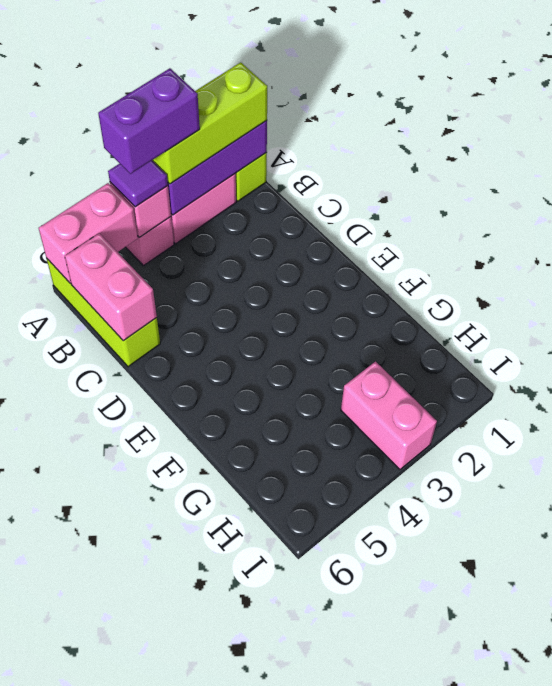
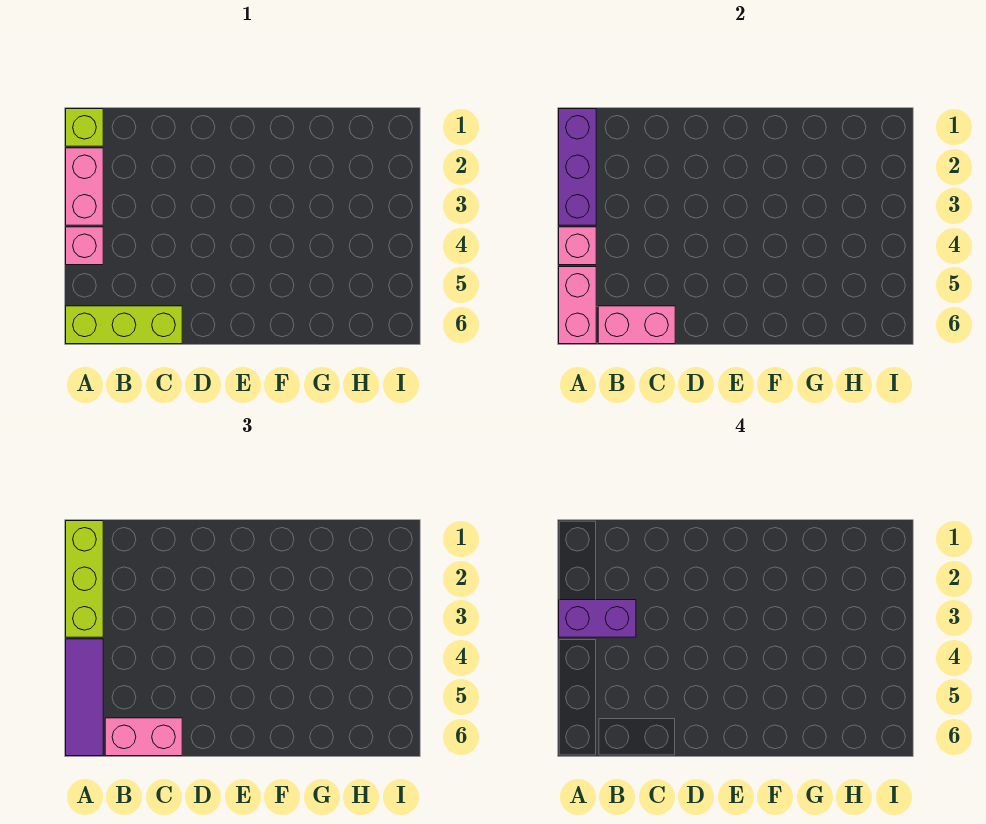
purple 1x2 brick [98,68,200,174] -> purple 1x2 brick turned to [559,600,636,637]
purple 1x1 tile [108,161,168,207] -> purple 1x3 tile [66,639,103,756]
pink 1x2 brick [341,362,437,469] -> pink 1x2 brick moved to [105,718,182,756]

